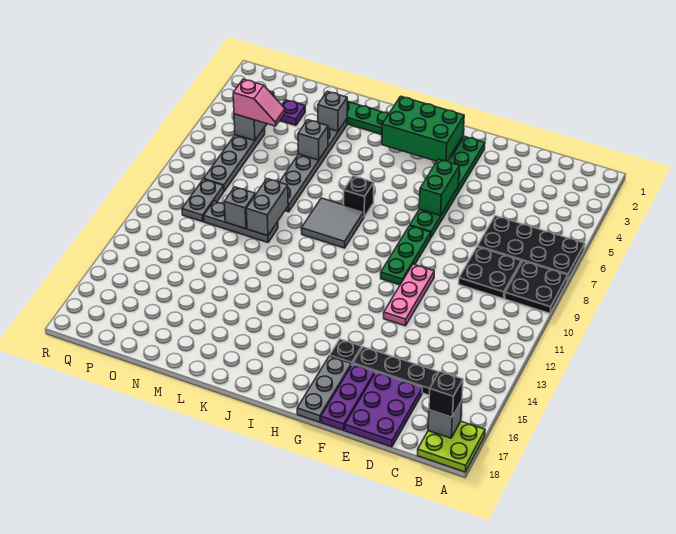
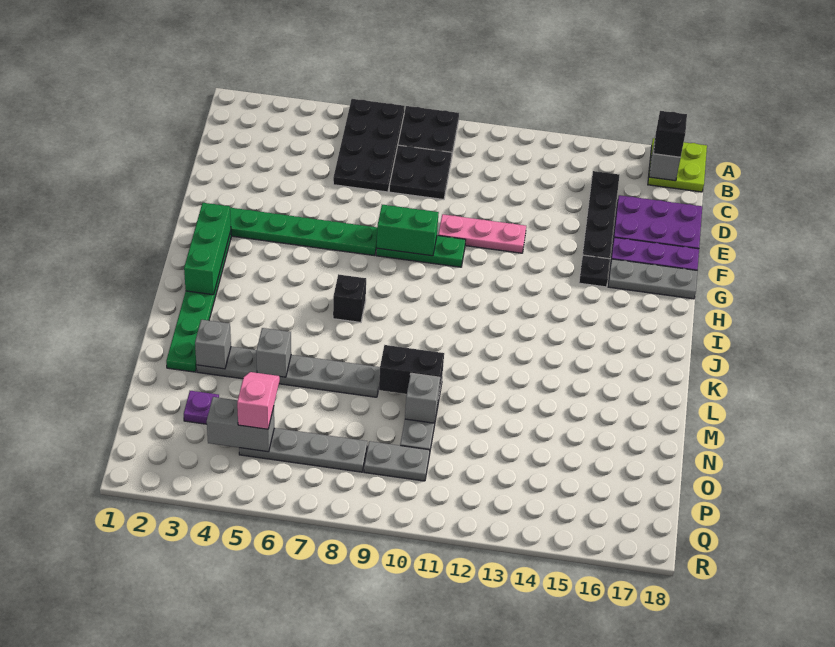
green 1x2 brick [419,159,459,216] -> green 1x2 brick moved to [377,205,439,256]
green 2x3 brick [382,96,464,161] -> green 1x3 brick [184,203,231,295]
grey 2x2 tile [301,198,364,248] -> none
grey 1x2 brick [246,179,288,236] -> black 1x2 brick [379,345,444,394]

